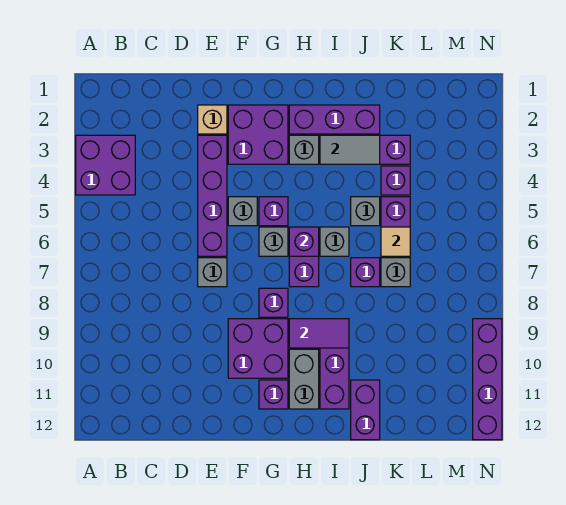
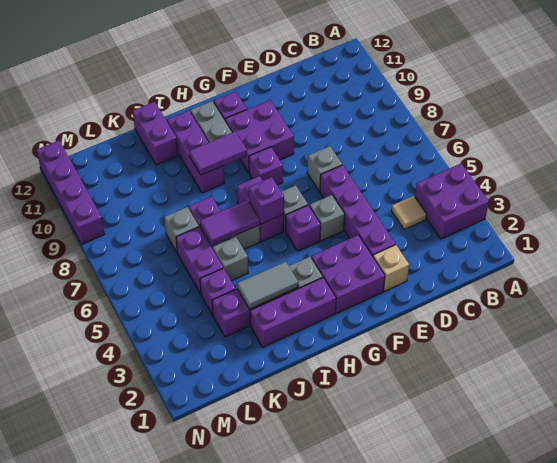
none -> purple 1x2 tile [200,200,260,245]
tan 1x1 tile [381,227,410,256] -> tan 1x1 tile moved to [392,196,427,230]

